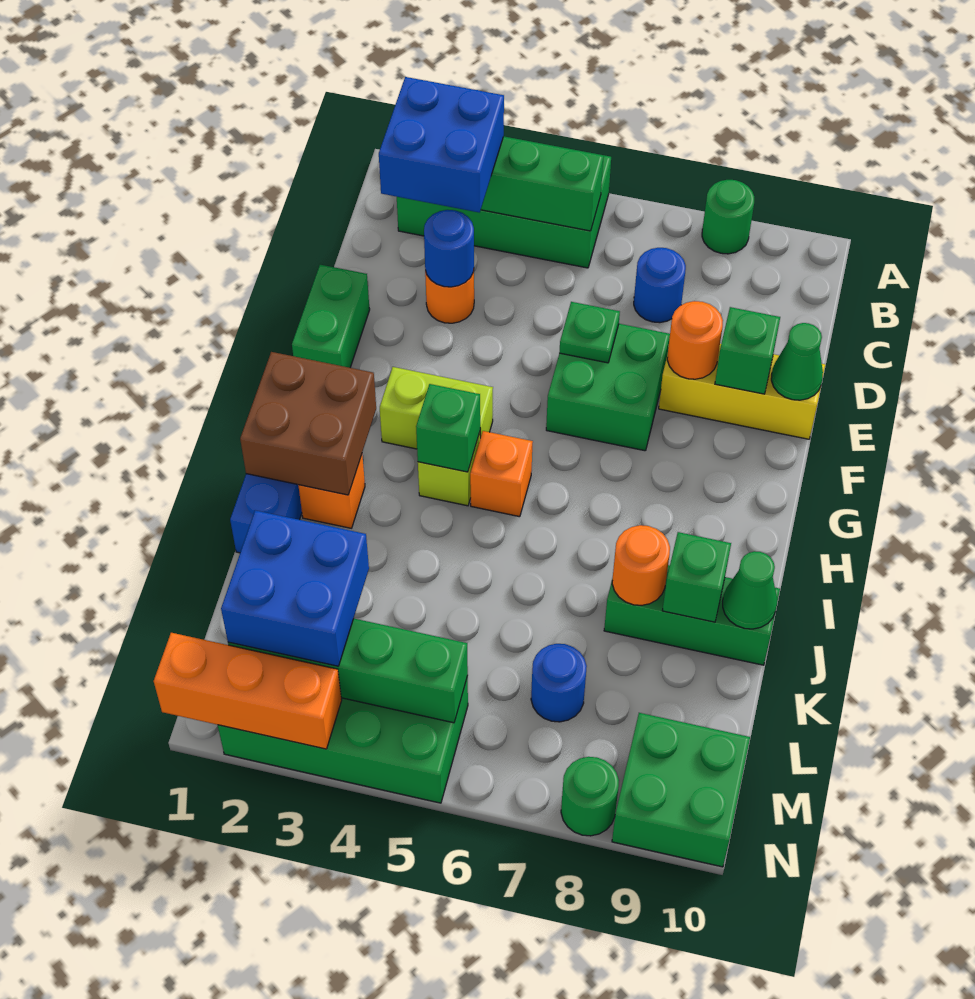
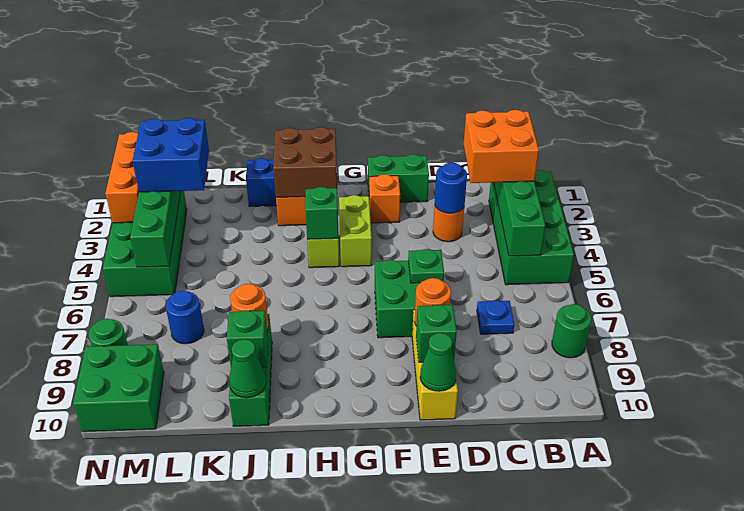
blue 2x2 brick [379,77,504,213] -> orange 2x2 brick [464,110,539,183]
blue 1x1 round brick [634,248,686,323] -> blue 1x1 plate [477,300,514,334]
orange 1x1 brick [470,431,533,517] -> orange 1x1 brick moved to [369,174,400,223]

